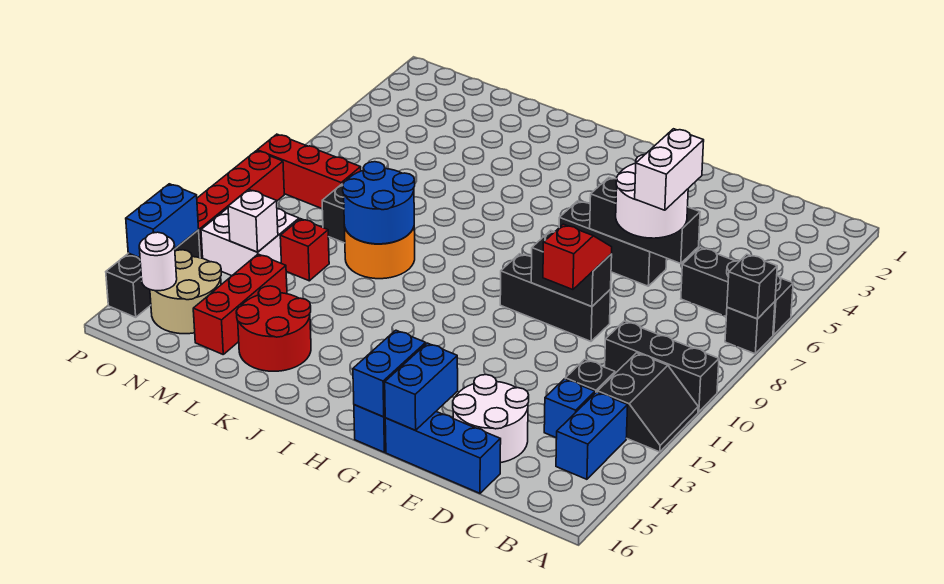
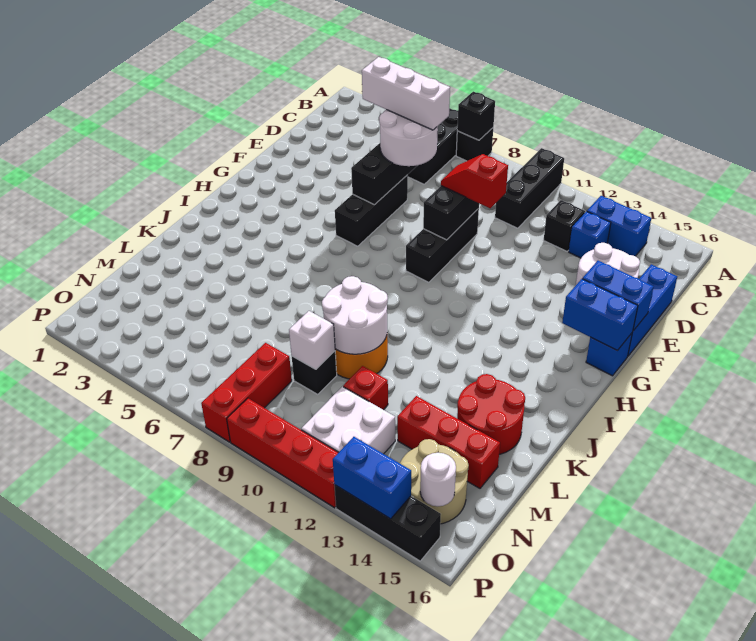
black 2x2 slope [598,353,698,452] -> none
white 1x2 brick [635,129,704,210] -> white 1x3 brick [362,57,450,130]
blue 2x2 round brick [343,162,415,244] -> white 2x2 round brick [322,276,388,354]
white 1x1 brick [228,190,278,252] -> white 1x1 brick moved to [289,311,335,369]

